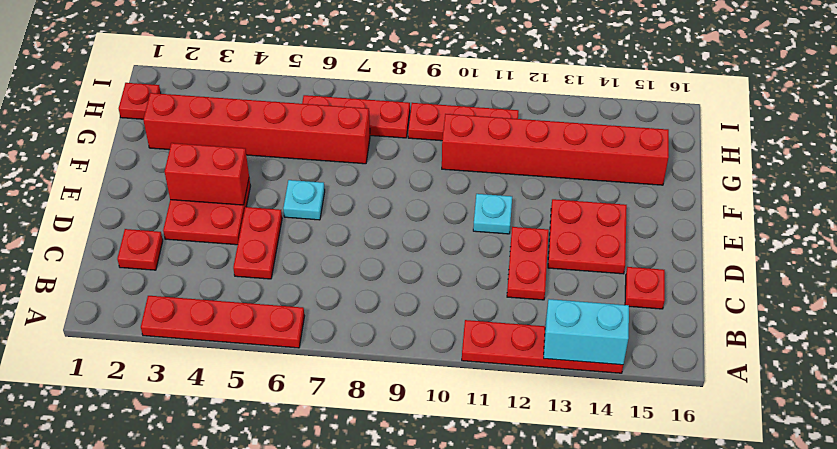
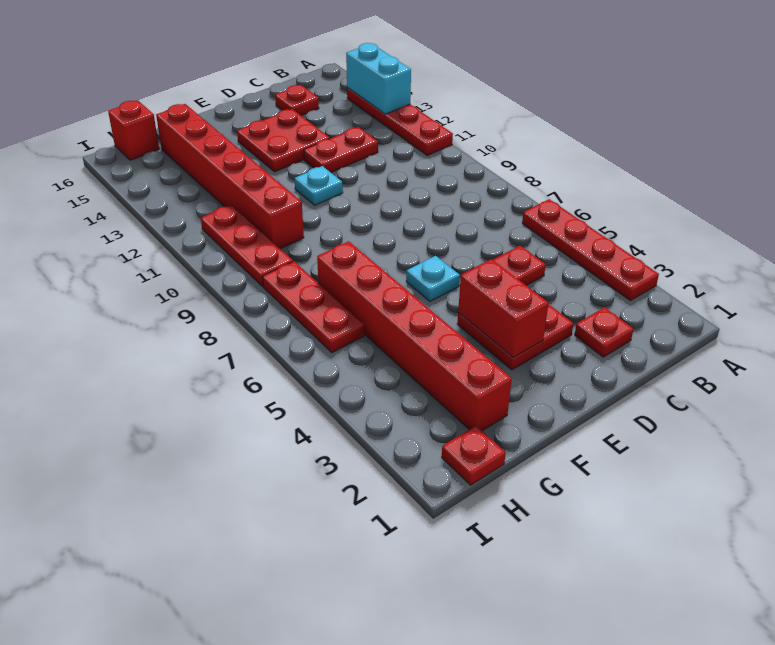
none -> red 1x1 brick [108,100,159,160]

